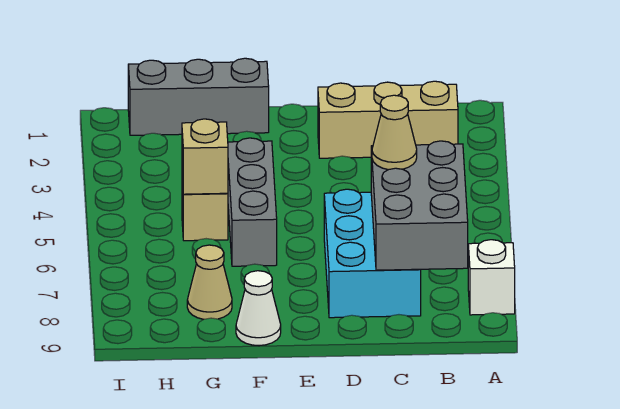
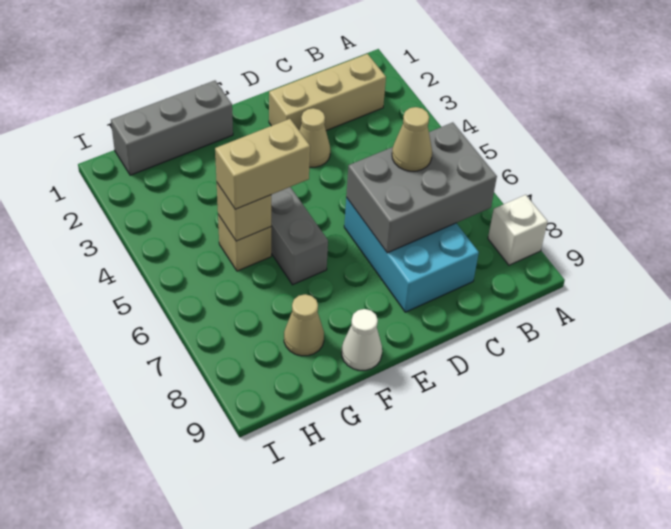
grey 2x3 brick [371,141,468,270] -> grey 2x3 brick turned to [346,122,497,253]
none -> tan 1x1 cone [299,108,330,167]
none -> tan 1x2 brick [215,119,310,209]

